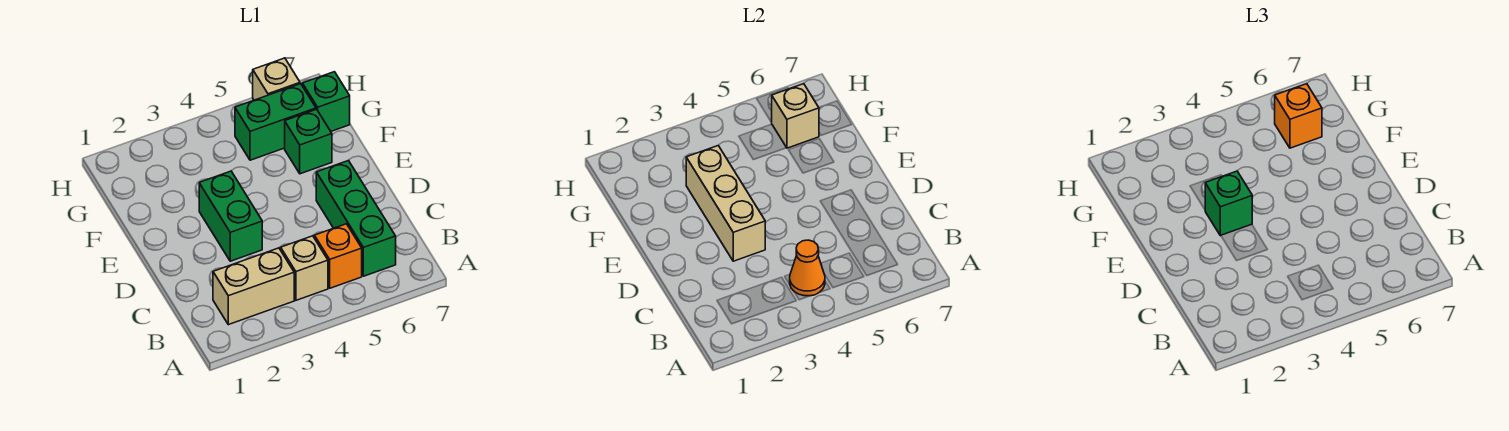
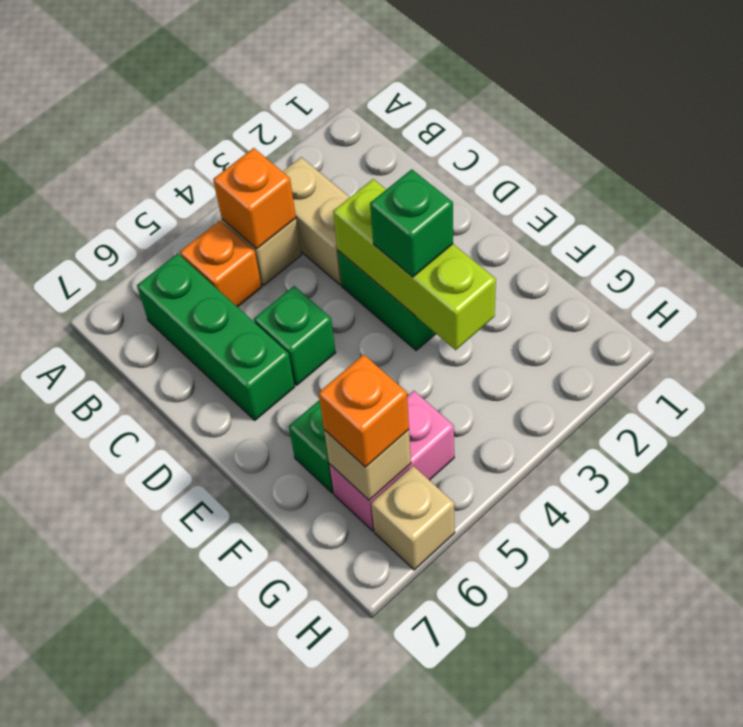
tan 1x2 brick [213,248,294,325] -> tan 1x2 brick turned to [283,157,350,285]
orange 1x1 cone [790,240,825,296] -> orange 1x1 brick [213,148,296,249]
tan 1x3 brick [686,146,765,261] -> lime 1x3 brick [333,179,496,350]
green 1x2 brick [235,84,316,160] -> pink 1x2 brick [329,391,454,531]
green 1x1 brick [302,72,350,131] -> green 1x1 brick moved to [254,286,336,385]

